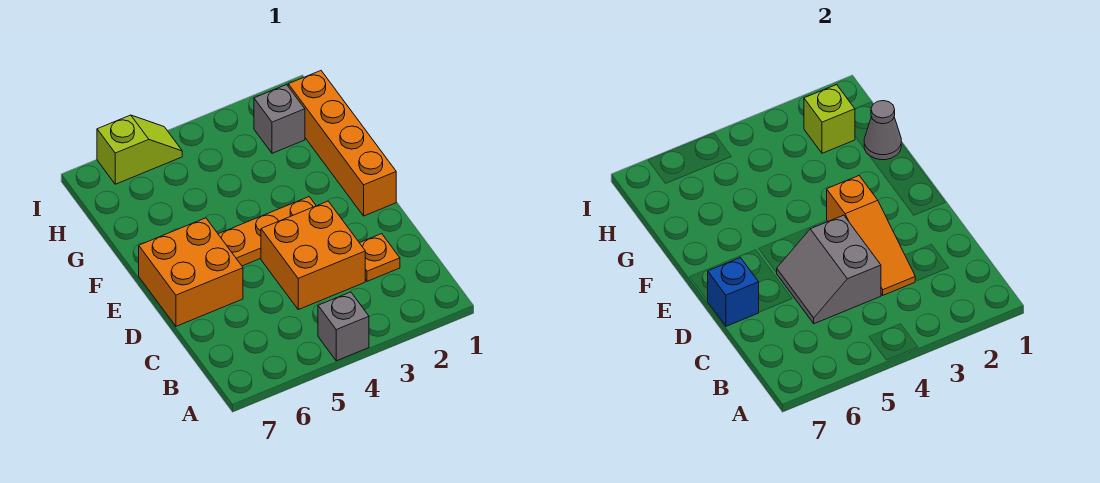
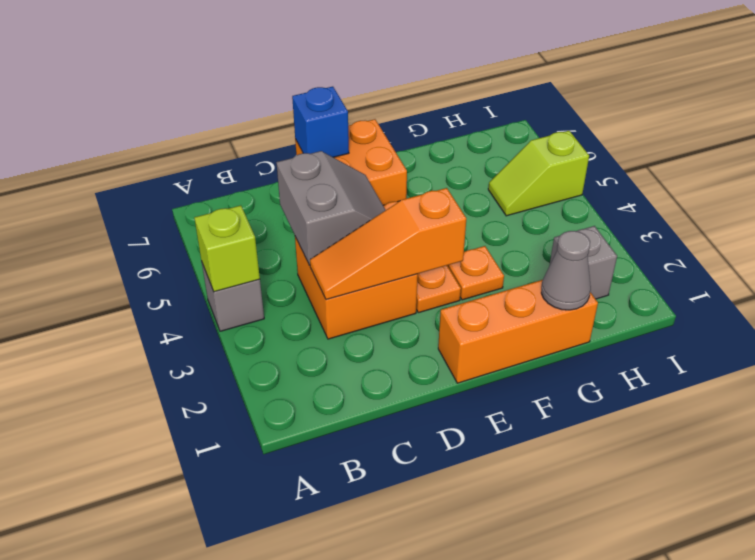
orange 1x1 plate [360,234,400,281] -> orange 1x1 plate moved to [447,246,504,300]
grey 2x2 slope [777,215,881,324] -> grey 2x2 slope turned to [276,151,385,265]
orange 1x4 brick [288,71,396,216] -> orange 1x3 brick [438,280,598,383]
lime 1x1 brick [804,85,855,153] -> lime 1x1 brick moved to [194,205,260,292]
lime 1x2 slope [97,115,182,184] -> lime 1x2 slope turned to [488,131,589,216]

